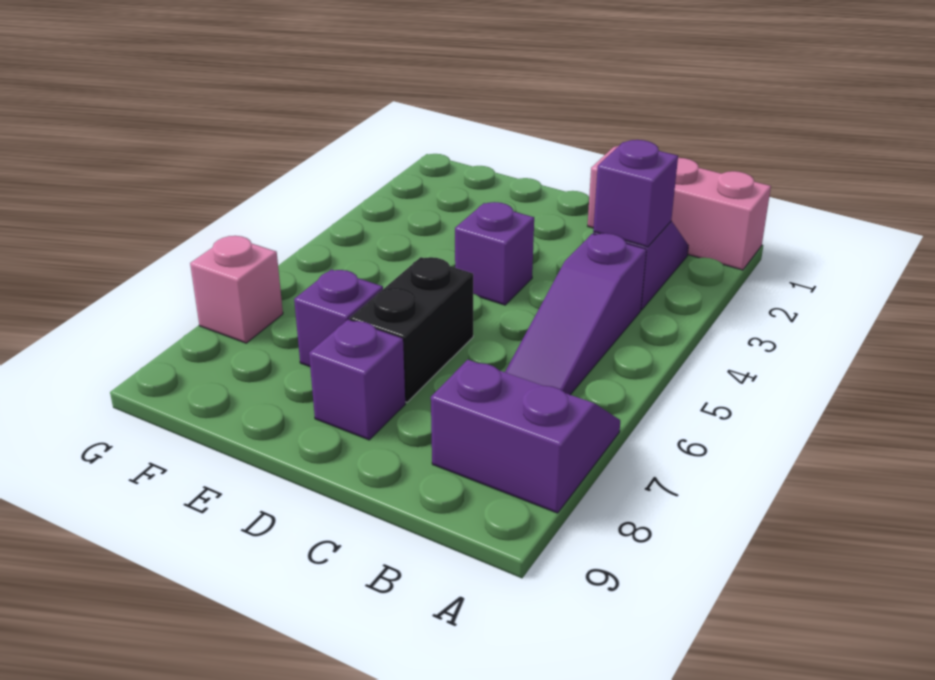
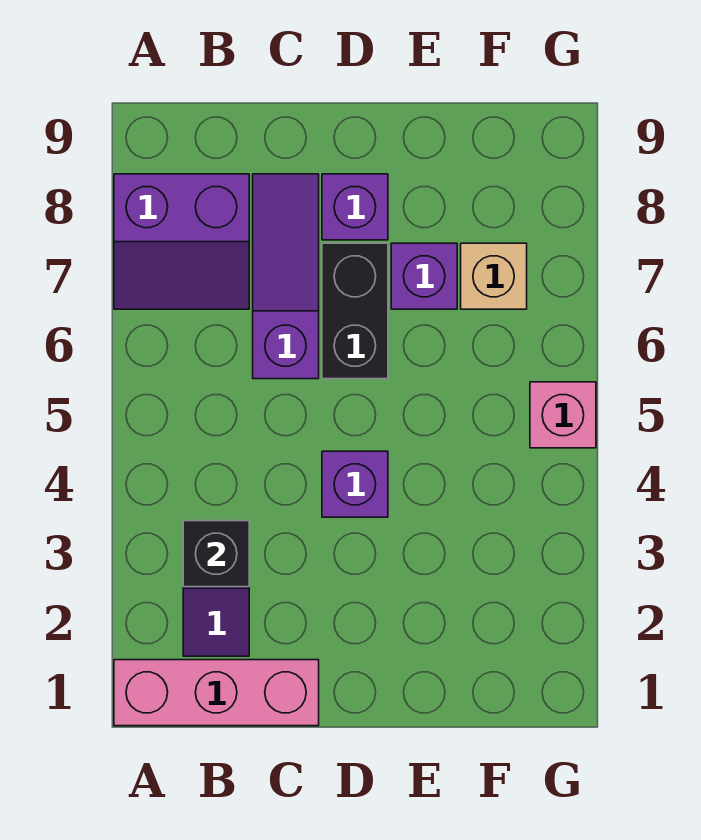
purple 1x1 brick [593,140,678,247] -> black 1x1 brick [183,521,249,587]
purple 1x3 slope [505,233,646,395] -> purple 1x3 slope moved to [253,174,319,379]
none -> tan 1x1 brick [461,243,527,309]
pink 1x1 brick [190,236,283,343] -> pink 1x1 brick moved to [530,382,596,448]

